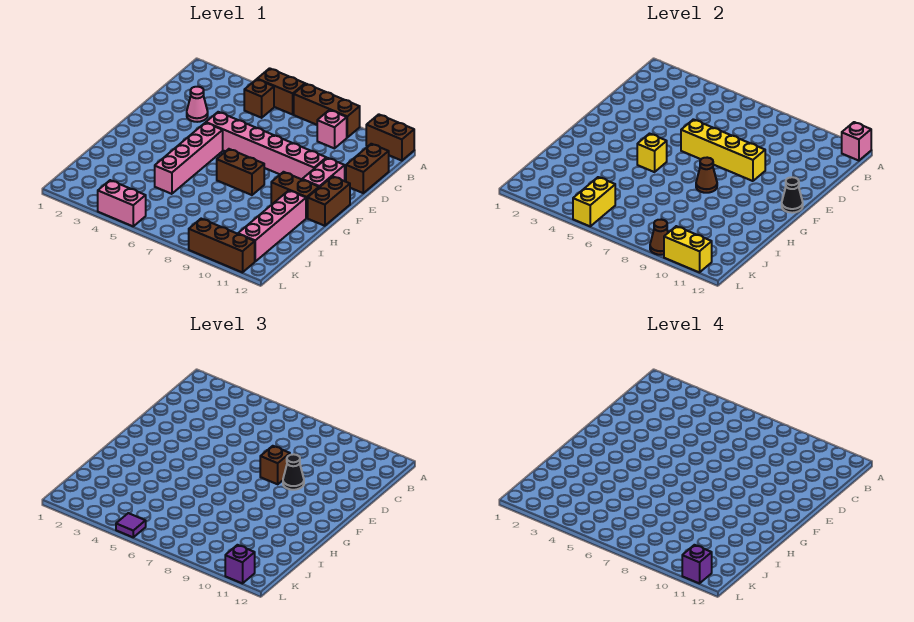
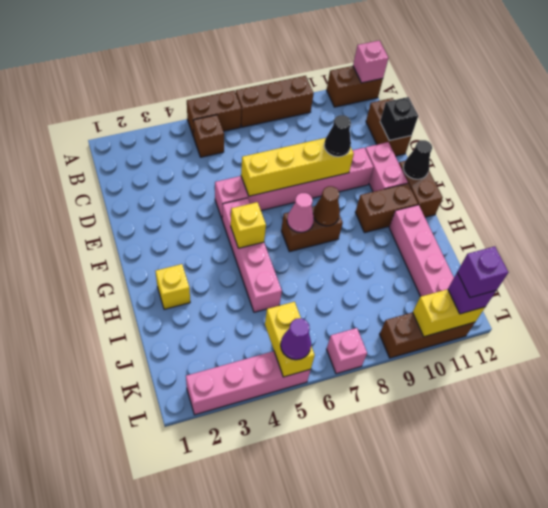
pink 1x1 brick [317,110,347,148] -> pink 1x1 brick moved to [327,328,367,374]
pink 1x1 cone [187,87,208,122] -> pink 1x1 cone moved to [287,193,314,232]
none -> black 1x1 brick [380,97,418,141]
brown 1x1 brick [260,446,290,484] -> none
none -> yellow 1x1 brick [156,264,190,309]
pink 1x2 brick [98,180,146,226] -> pink 1x4 brick [186,351,311,415]
purple 1x1 tile [116,513,146,537] -> purple 1x1 cone [281,318,311,360]
brown 1x1 cone [650,219,668,255] -> none

